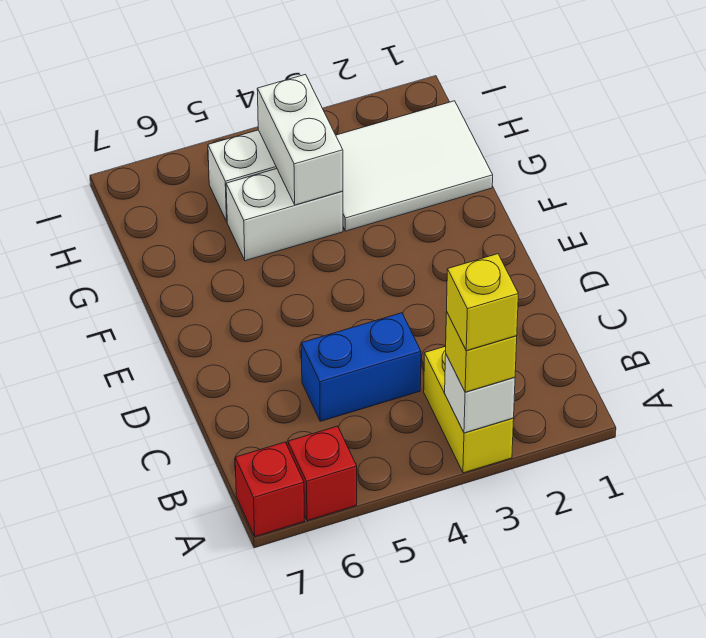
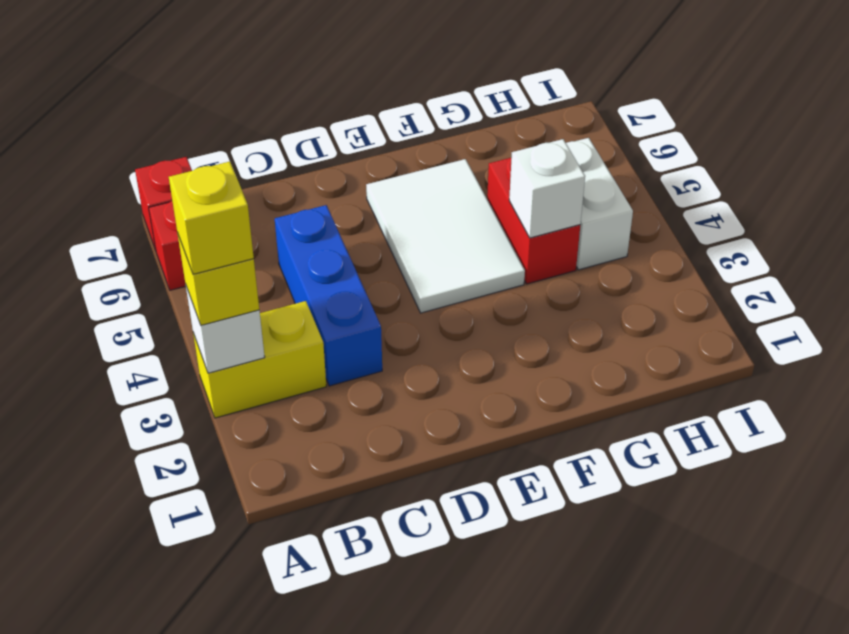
blue 1x2 brick [301,313,421,421] -> blue 1x3 brick [275,205,382,386]
white 2x3 tile [336,101,493,231] -> white 2x3 tile moved to [366,159,525,313]
white 1x2 brick [226,169,343,261] -> red 1x2 brick [487,158,580,284]
white 1x2 brick [257,74,343,205] -> white 1x1 brick [509,139,585,238]

